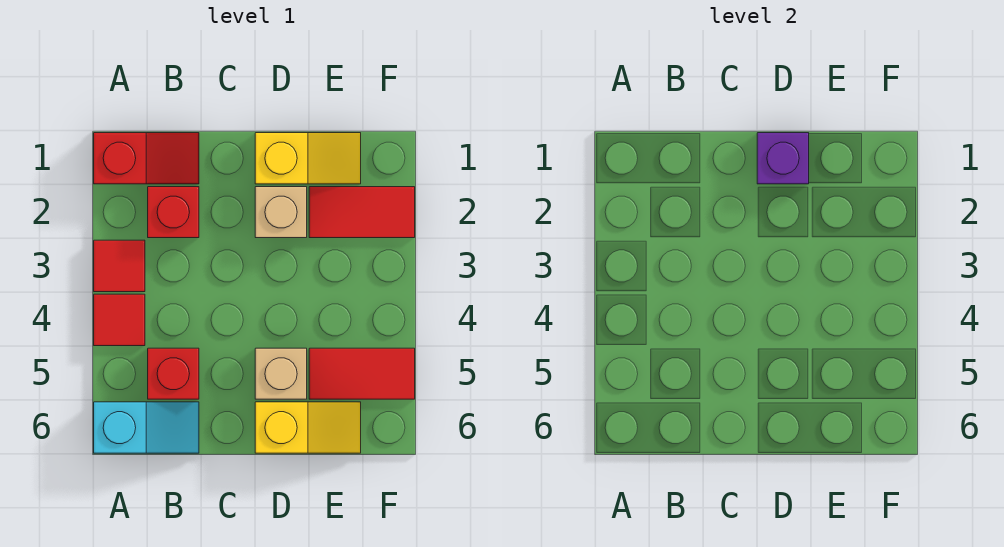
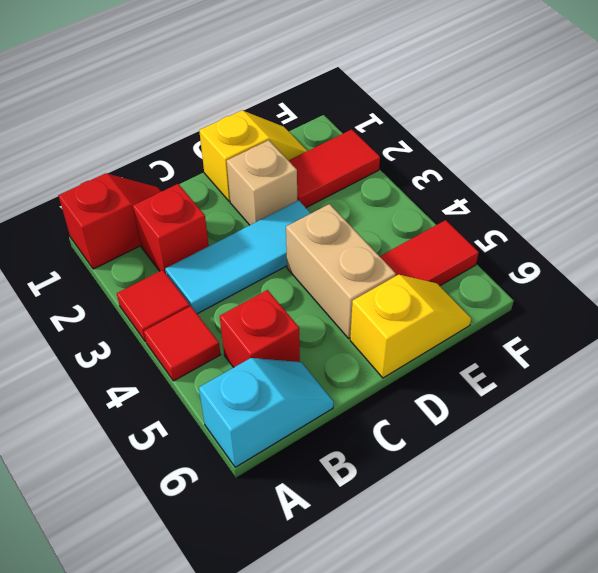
none -> cyan 1x3 tile [165,200,311,314]
purple 1x1 brick [757,133,809,184] -> none
tan 1x1 brick [255,348,307,399] -> tan 1x2 brick [286,204,396,338]

